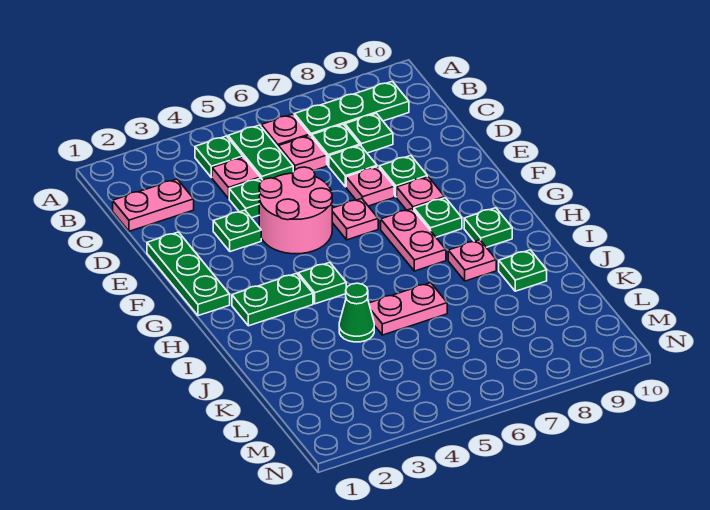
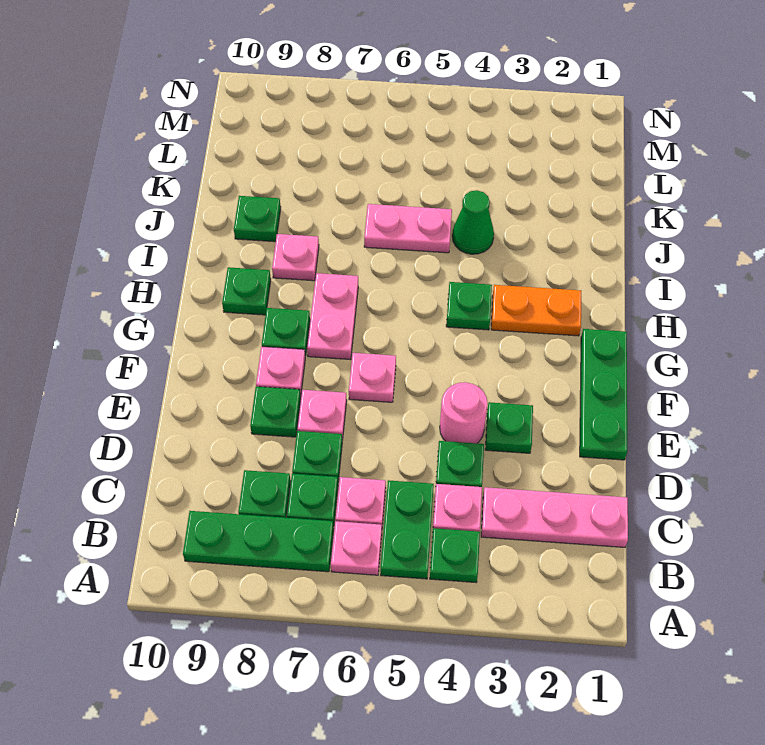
pink 1x2 plate [113,179,194,231] -> pink 1x3 plate [481,487,628,547]
pink 2x2 round brick [259,167,332,254] -> pink 1x1 round brick [440,382,488,443]
green 1x2 plate [232,273,313,326] -> orange 1x2 plate [491,285,581,336]

